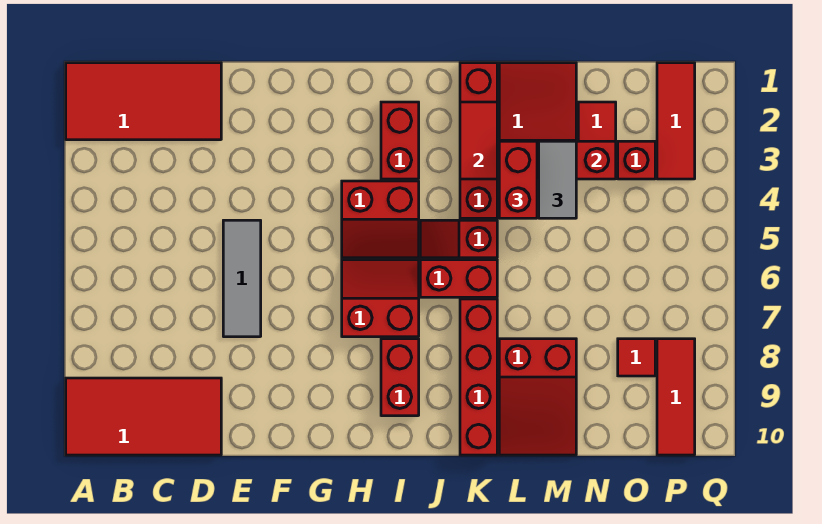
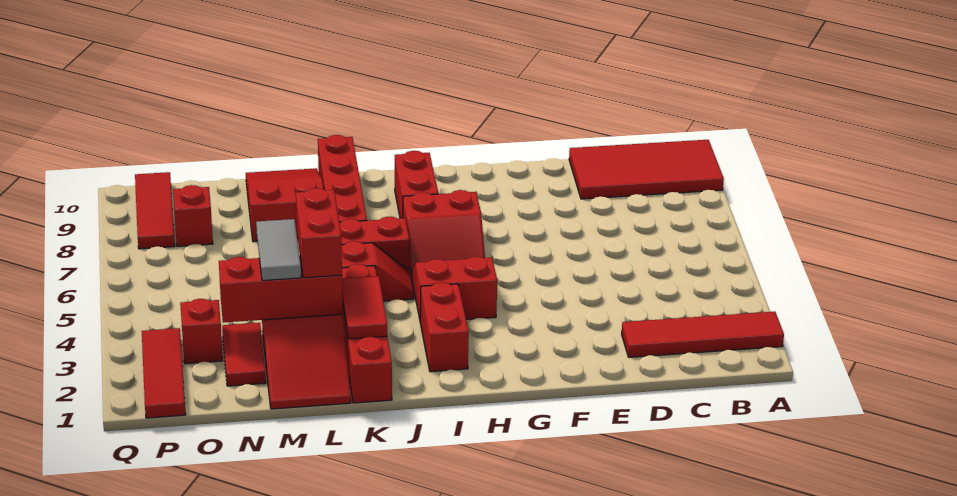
red 2x4 tile [66,63,221,140] -> red 1x4 tile [622,312,784,357]
grey 1x3 tile [223,220,261,337] -> none
red 1x1 tile [618,339,655,376] -> red 1x1 brick [173,185,213,246]

